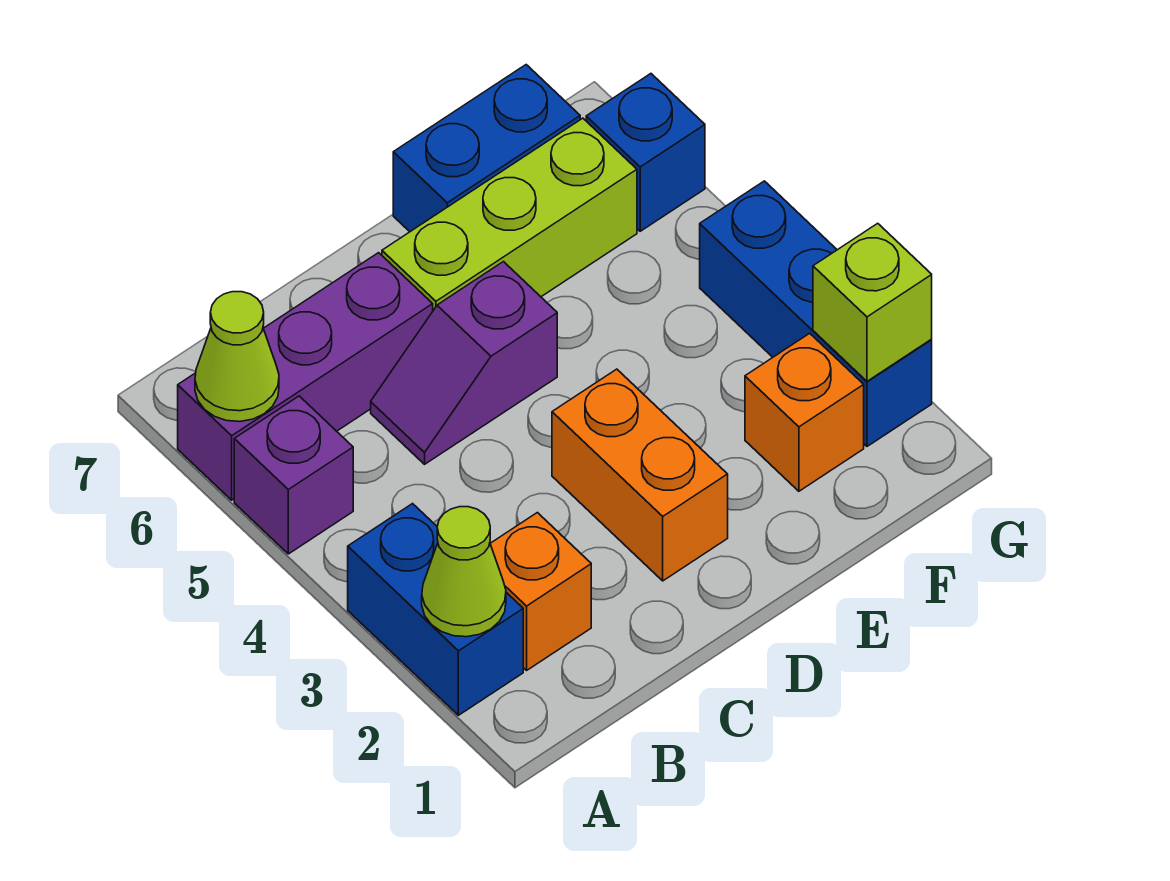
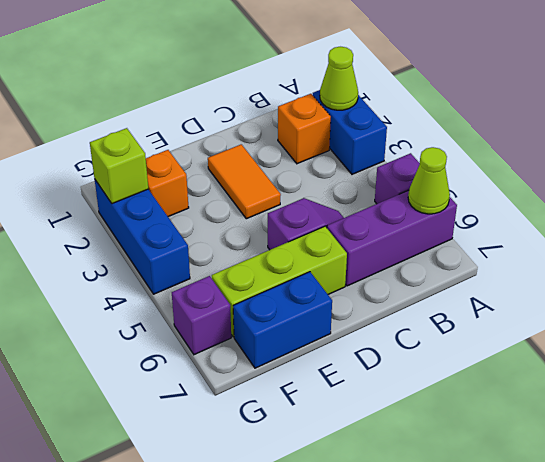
orange 1x2 brick [552,369,728,581] -> orange 1x2 tile [208,144,281,219]
blue 1x1 brick [586,74,705,231] -> purple 1x1 brick [172,276,231,355]

